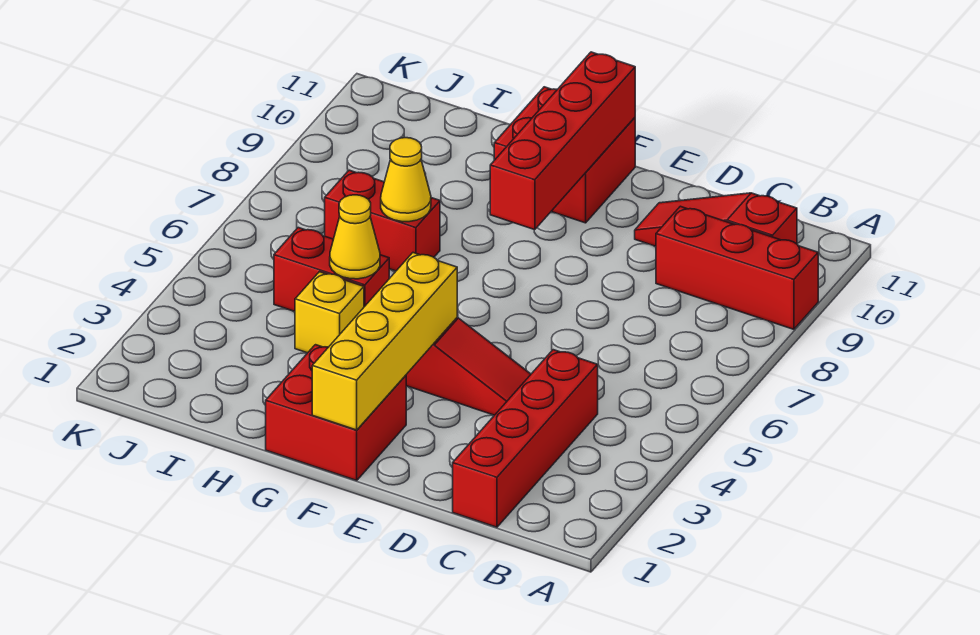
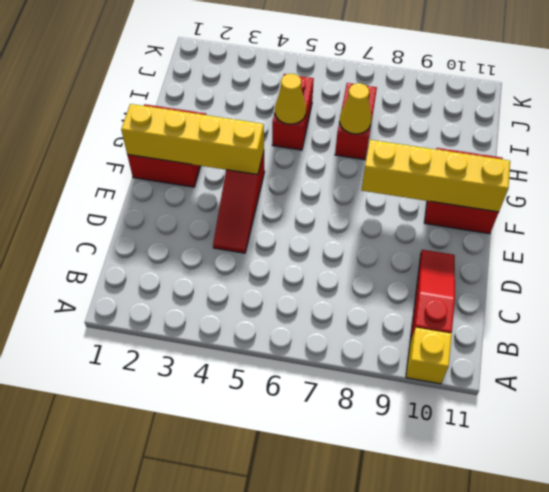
red 1x3 brick [656,206,818,329] -> none
red 1x4 brick [453,350,598,527] -> none
red 1x4 brick [490,52,635,230] -> yellow 1x4 brick [362,140,510,212]
yellow 1x1 brick [295,272,364,353] -> yellow 1x1 brick moved to [406,328,452,384]

